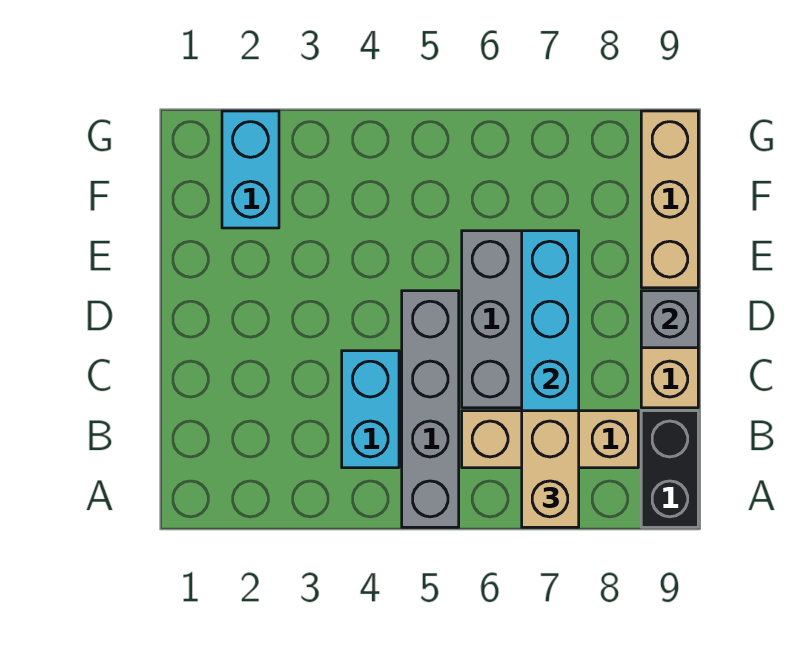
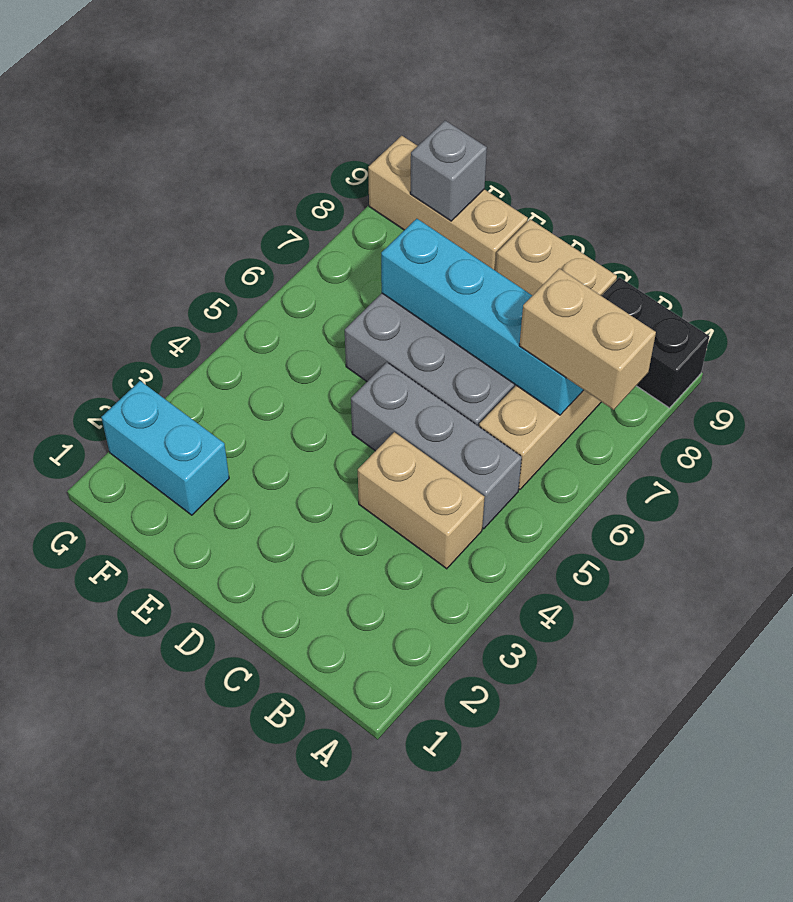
grey 1x4 brick [402,291,459,527] -> grey 1x3 brick [351,362,522,529]
cyan 1x2 brick [342,351,399,468] -> tan 1x2 brick [358,432,484,569]
grey 1x1 brick [641,291,698,348] -> grey 1x1 brick moved to [410,121,487,221]

